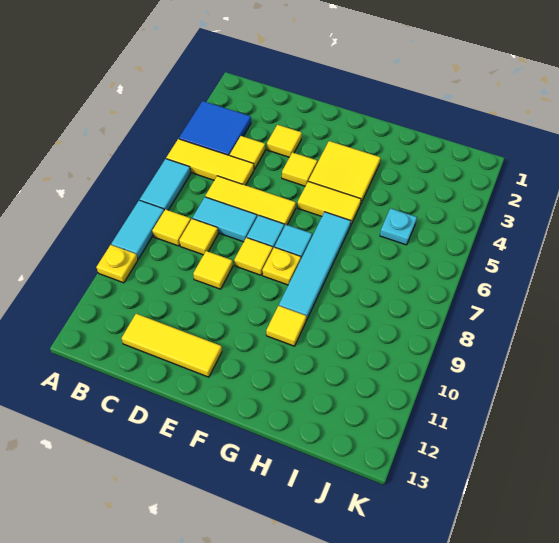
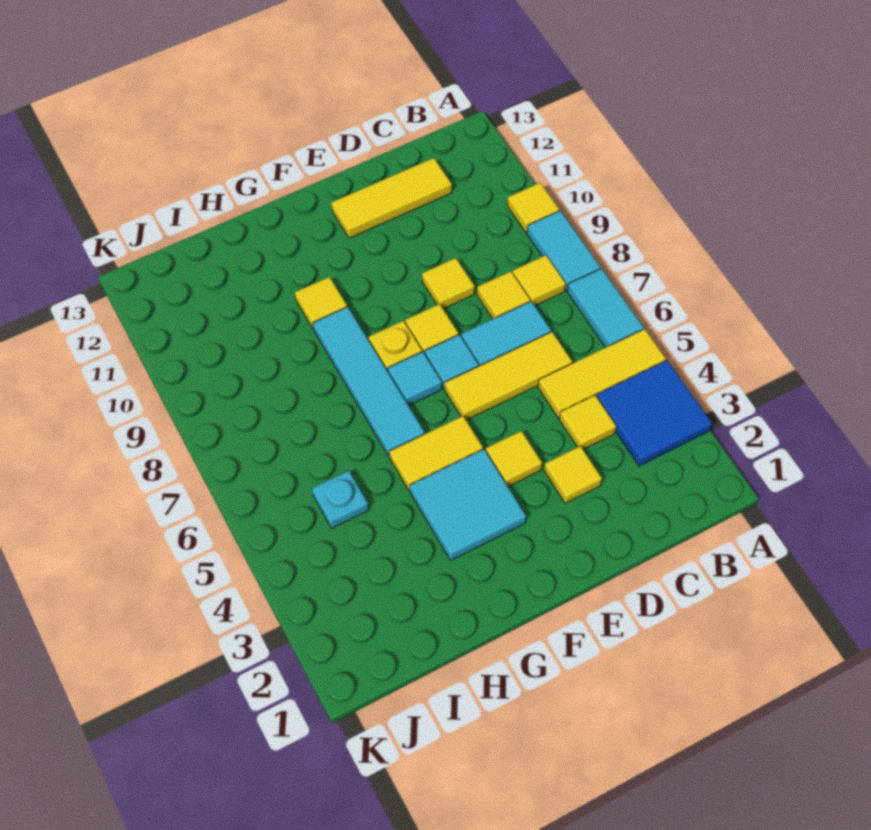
yellow 1x1 plate [96,245,138,283] -> yellow 1x1 tile [507,183,559,233]
yellow 2x2 tile [308,141,380,204] -> cyan 2x2 tile [410,449,526,561]

